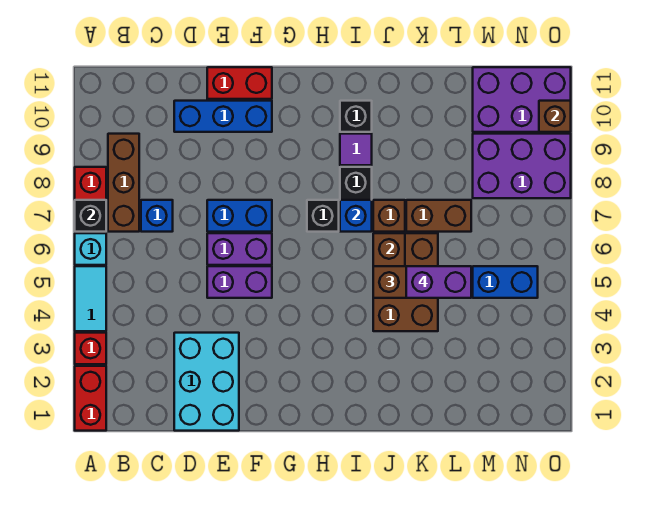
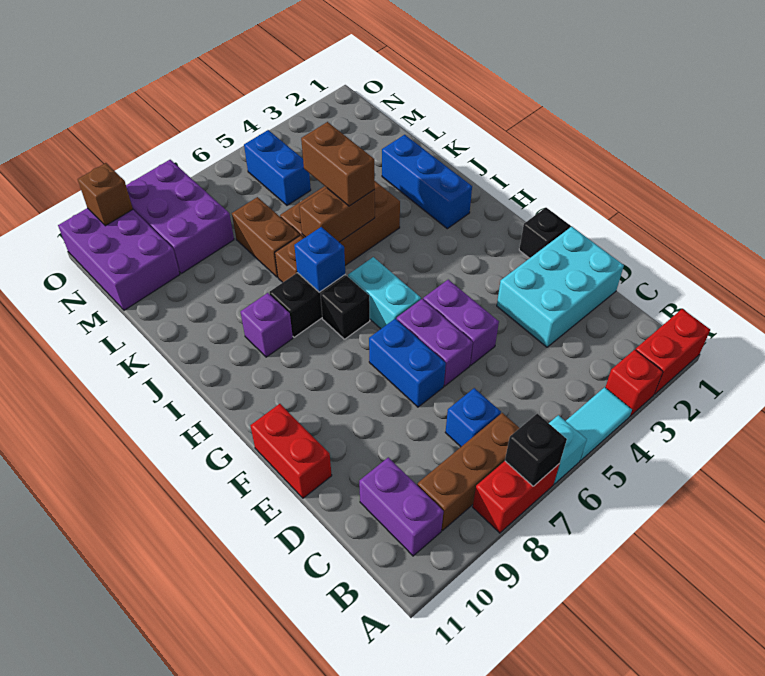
blue 1x3 brick [174,101,272,132] -> blue 1x3 brick moved to [382,135,472,229]
none -> cyan 1x2 brick [348,257,421,329]
purple 1x1 tile [340,134,372,165] -> purple 1x1 brick [240,293,293,357]
black 1x1 brick [340,101,372,132] -> black 1x1 brick moved to [519,208,570,258]
purple 1x2 brick [406,266,471,298] -> purple 1x2 brick moved to [359,457,444,556]

